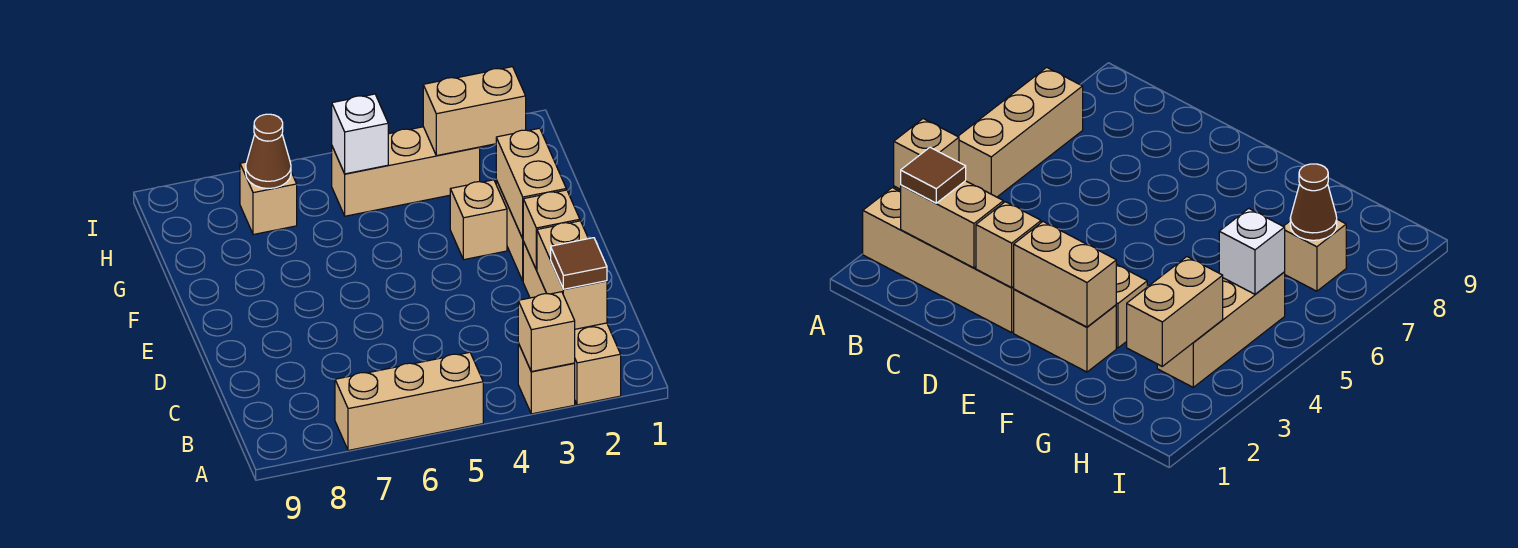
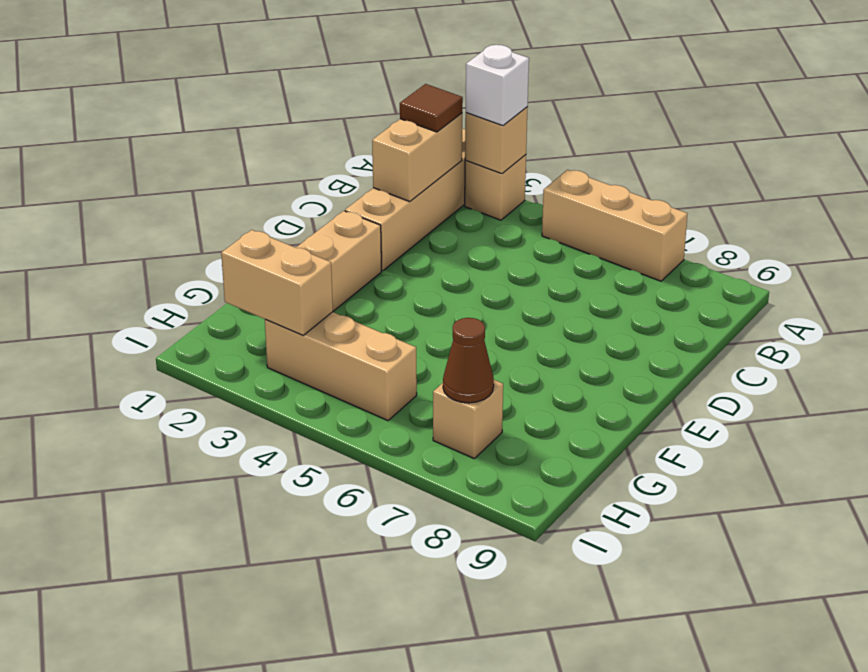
tan 1x1 brick [523,190,580,270] -> none
tan 1x2 brick [496,128,566,239] -> none
tan 1x1 brick [450,180,507,260] -> none
white 1x1 brick [332,94,388,174] -> white 1x1 brick moved to [466,45,529,126]

